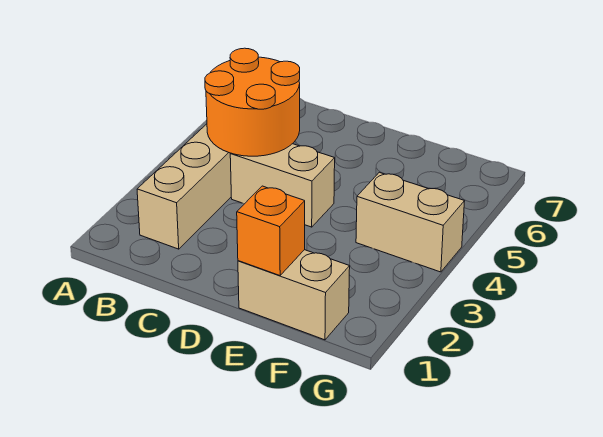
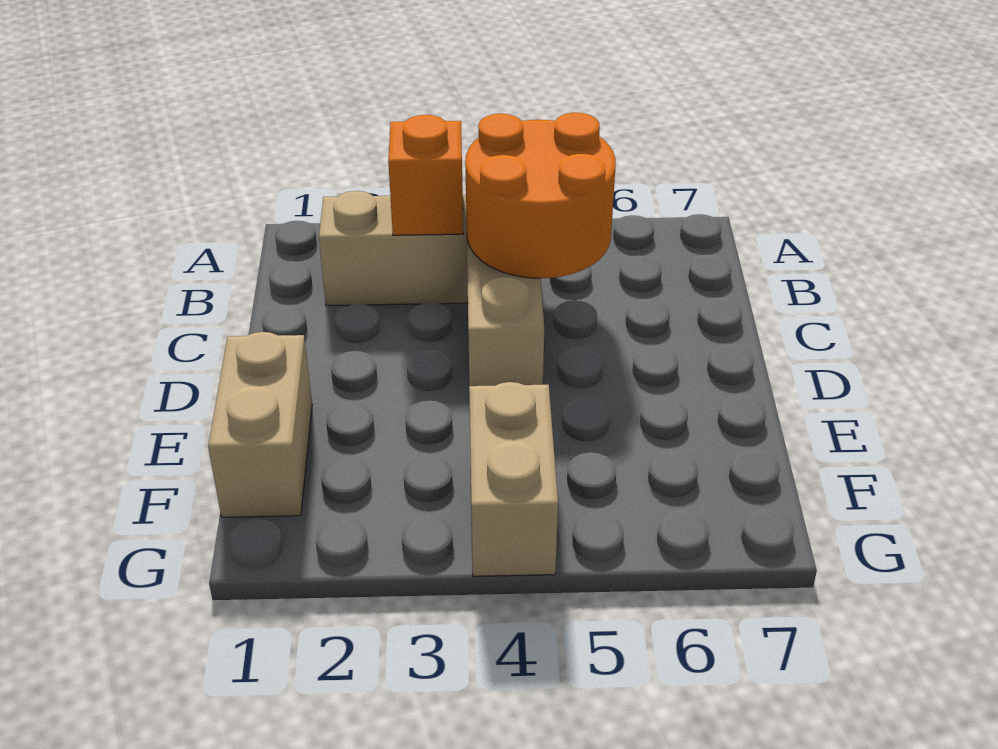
orange 1x1 brick [237,186,305,276] -> orange 1x1 brick moved to [388,115,463,235]

